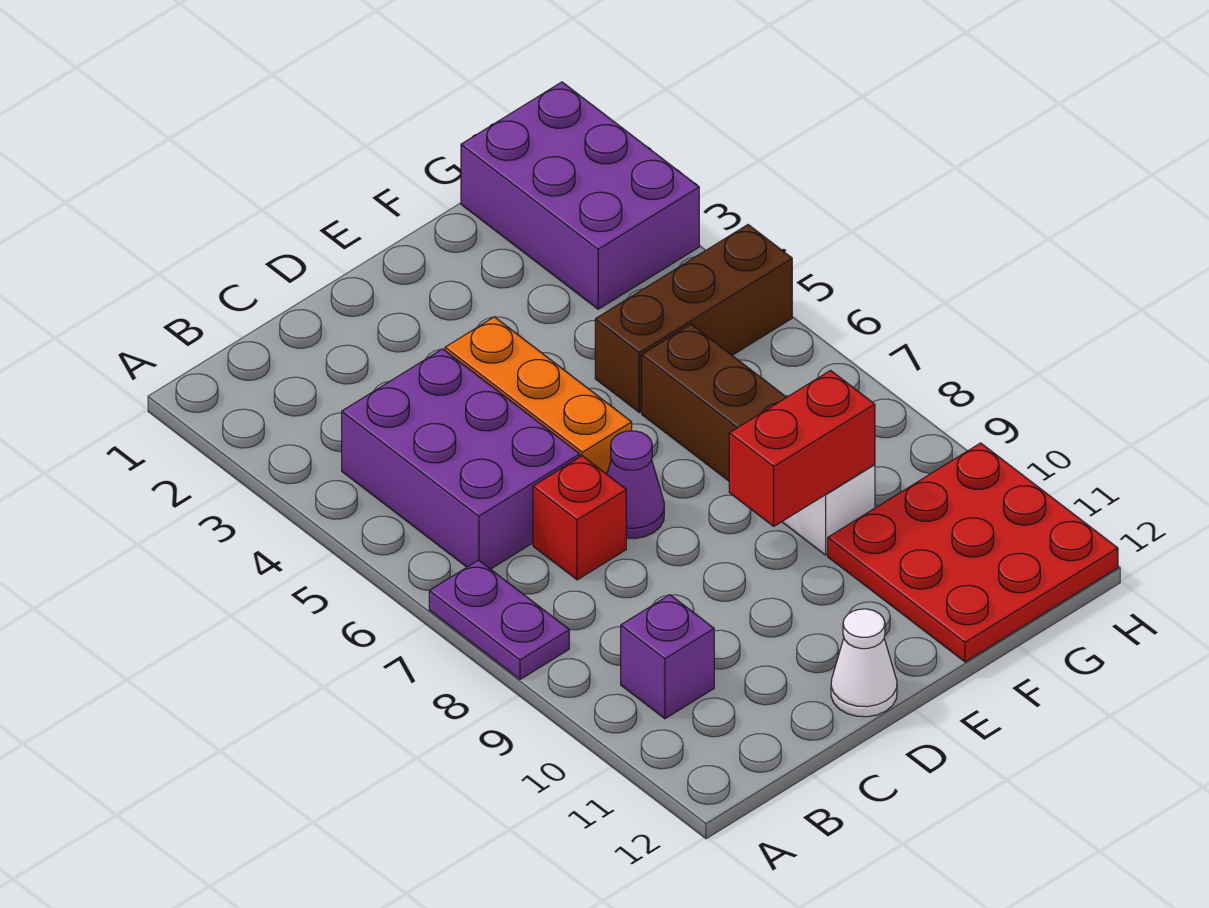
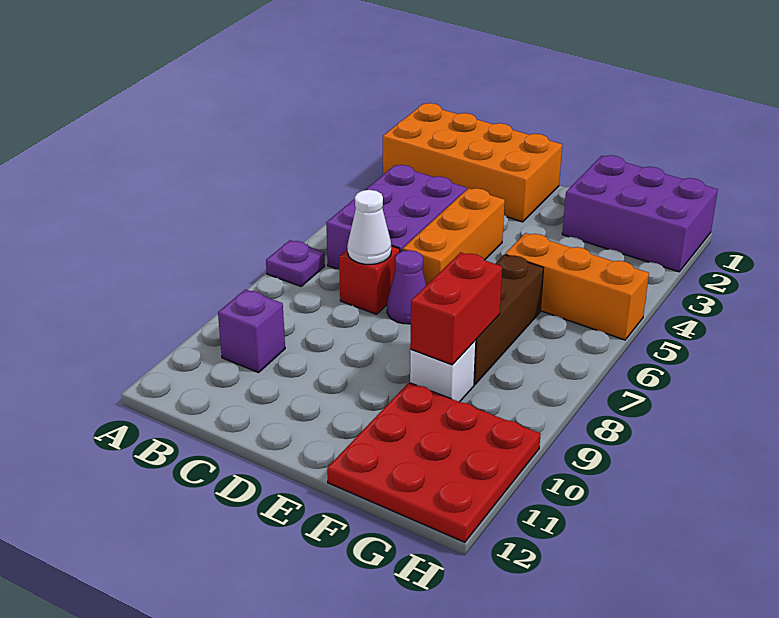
none -> orange 2x4 brick [383,103,562,222]
purple 1x2 plate [429,560,569,679] -> purple 1x1 plate [266,240,325,286]
white 1x1 cone [831,609,897,717] -> white 1x1 cone moved to [347,190,391,264]
red 1x2 brick [729,370,875,526] -> red 1x2 brick turned to [410,252,502,365]
brown 1x3 brick [595,225,792,413] -> orange 1x3 brick [505,233,649,340]
purple 2x3 brick [461,82,699,309] -> purple 2x3 brick turned to [562,155,718,272]

